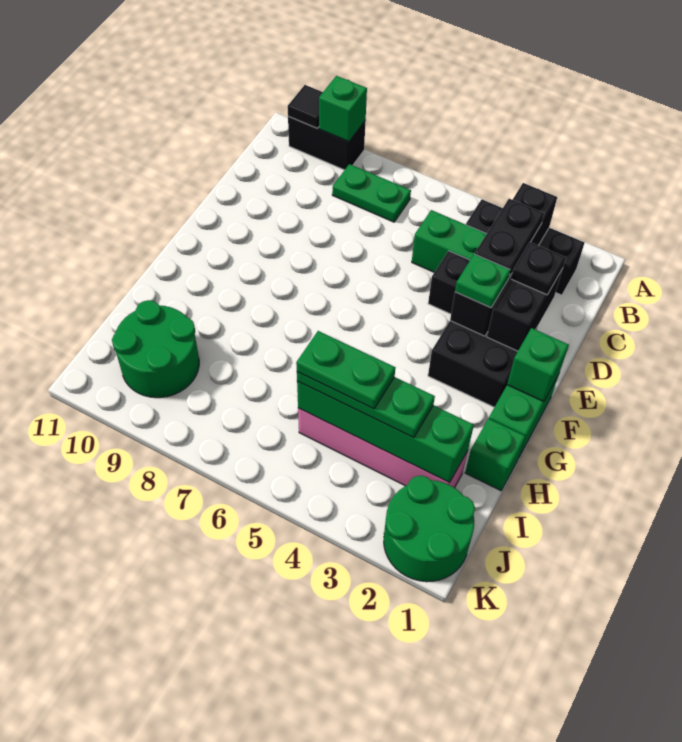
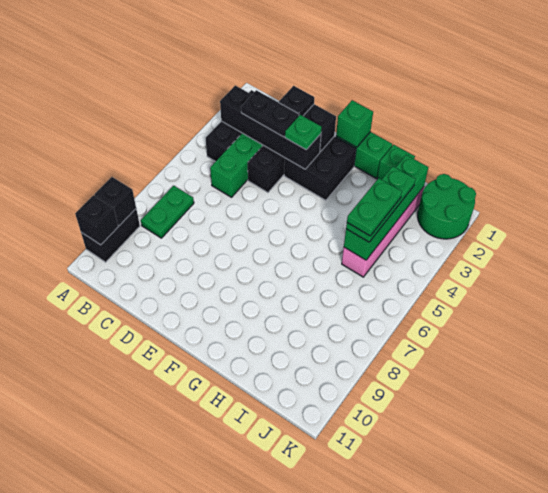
green 1x1 brick [319,76,367,142] -> black 1x1 brick [94,177,136,226]
black 1x1 tile [288,85,323,128] -> black 1x1 brick [75,195,118,245]
green 2x2 round brick [112,300,199,398] -> none

